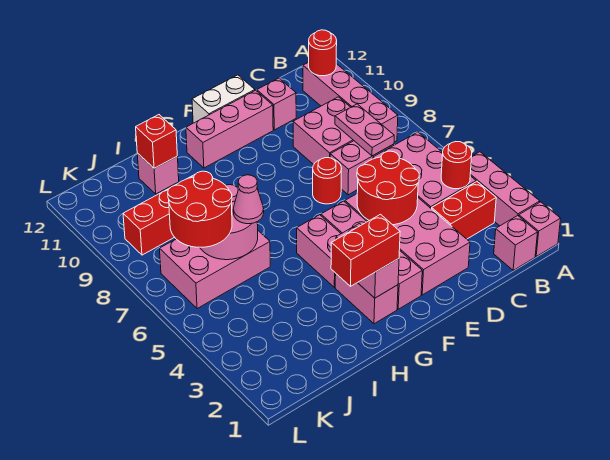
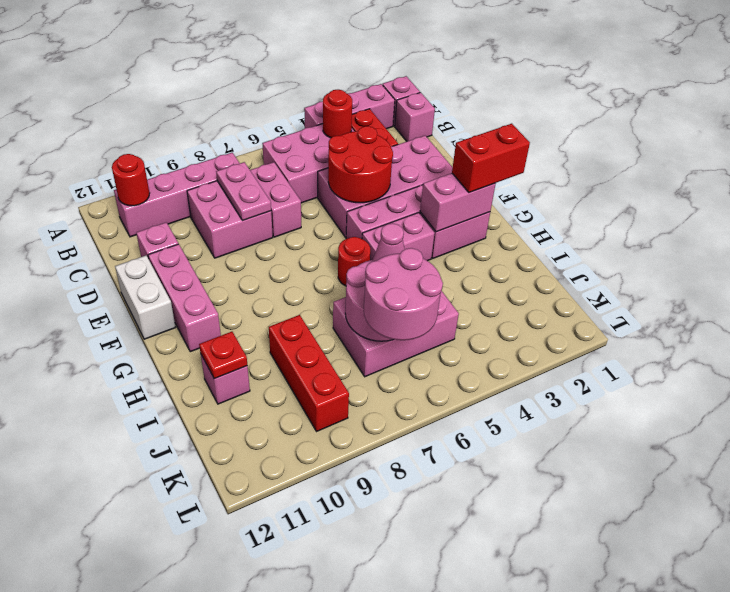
pink 1x2 plate [335,104,394,156] -> pink 1x2 plate turned to [216,162,271,220]
red 1x1 round brick [313,158,342,204] -> red 1x1 round brick moved to [338,237,370,286]
red 1x2 brick [331,214,400,286] -> red 1x2 brick turned to [452,124,530,193]
pink 2x3 brick [160,231,270,309] -> pink 2x3 brick turned to [333,291,459,377]
red 1x1 brick [136,115,177,168] -> red 1x1 plate [199,332,247,379]
red 2x2 round brick [168,171,232,247] -> pink 2x2 round brick [364,248,443,340]

